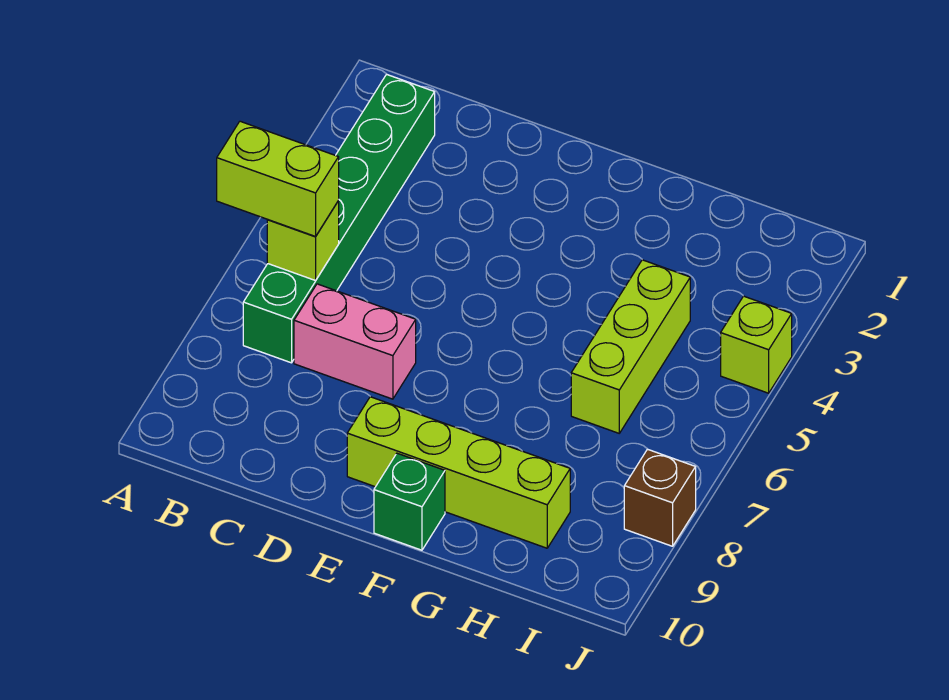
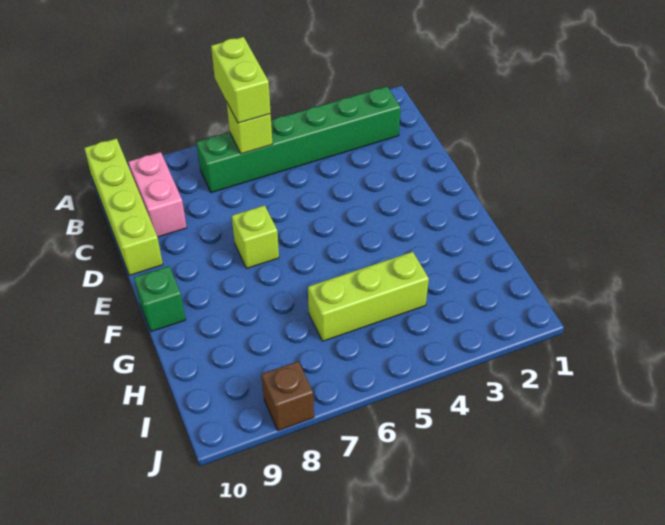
pink 1x2 brick [294,284,416,399] -> pink 1x2 brick moved to [128,152,187,237]
lime 1x4 brick [347,397,570,548] -> lime 1x4 brick moved to [84,138,163,275]
lime 1x1 brick [721,296,792,393] -> lime 1x1 brick moved to [232,205,279,269]

